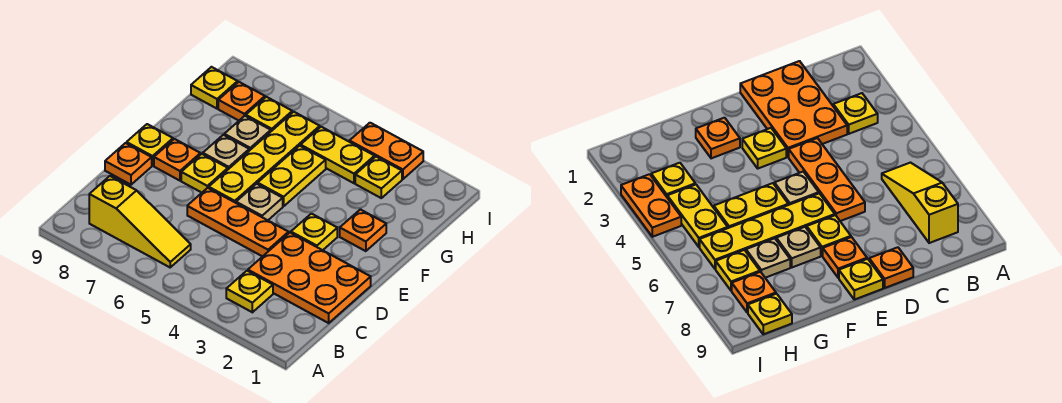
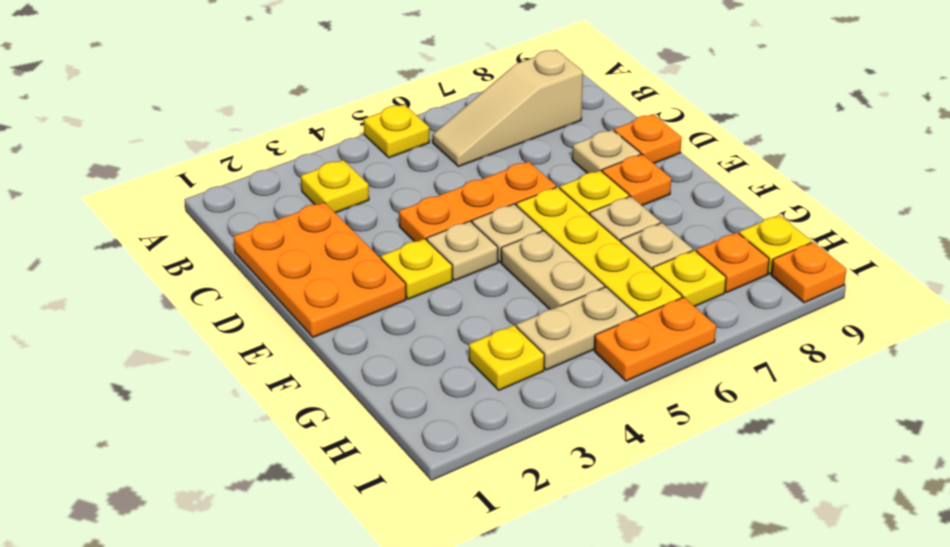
yellow 1x3 slope [89,176,191,267] -> tan 1x3 slope [433,50,583,167]
orange 2x3 plate [248,233,371,323] -> orange 2x3 plate turned to [233,202,406,337]
none -> tan 1x1 plate [572,130,641,173]
none -> tan 1x1 plate [427,221,498,280]
yellow 1x1 plate [127,124,173,166] -> yellow 1x1 plate moved to [364,105,430,158]
orange 1x1 plate [340,209,386,251] -> orange 1x1 plate moved to [771,242,846,303]
yellow 1x2 plate [258,146,326,206] -> tan 1x2 plate [501,231,605,309]
yellow 1x2 plate [301,127,375,183] -> tan 1x2 plate [516,287,637,370]
orange 1x2 plate [349,123,423,179] -> orange 1x2 plate moved to [594,297,716,381]

